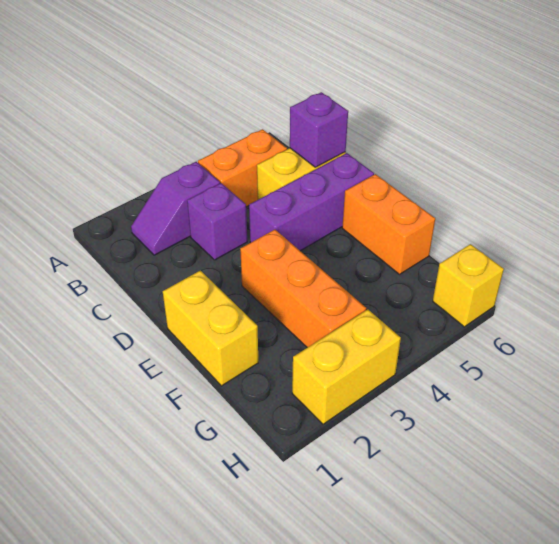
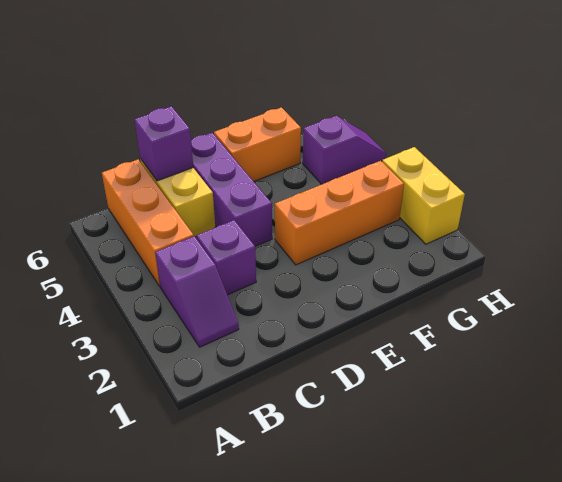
orange 1x2 brick [198,129,287,207] -> orange 1x3 brick [102,159,194,286]
yellow 1x2 brick [163,270,258,386] -> none
none -> purple 1x2 slope [303,116,386,184]
yellow 1x1 brick [433,244,504,327] -> none

